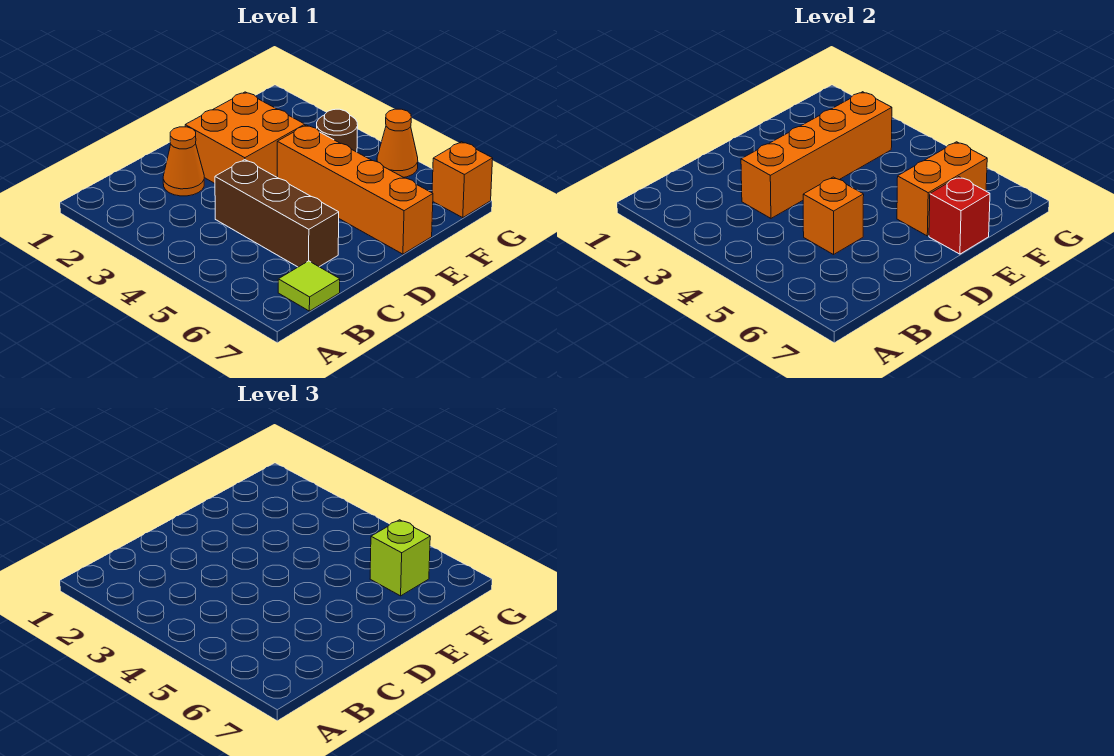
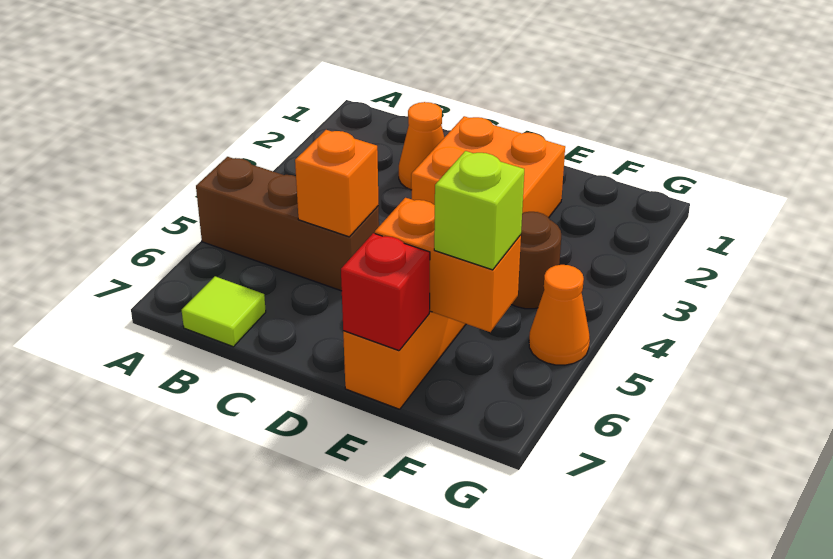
orange 1x4 brick [741,92,892,218] -> none
brown 1x3 brick [215,160,339,267] -> brown 1x3 brick turned to [196,157,379,291]
orange 1x1 brick [432,142,493,217] -> none

